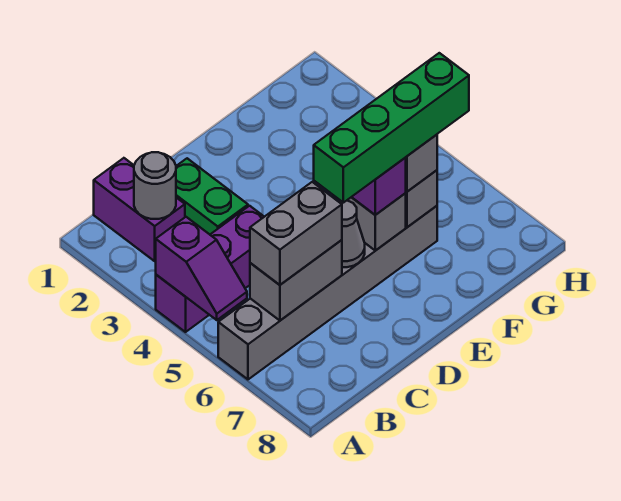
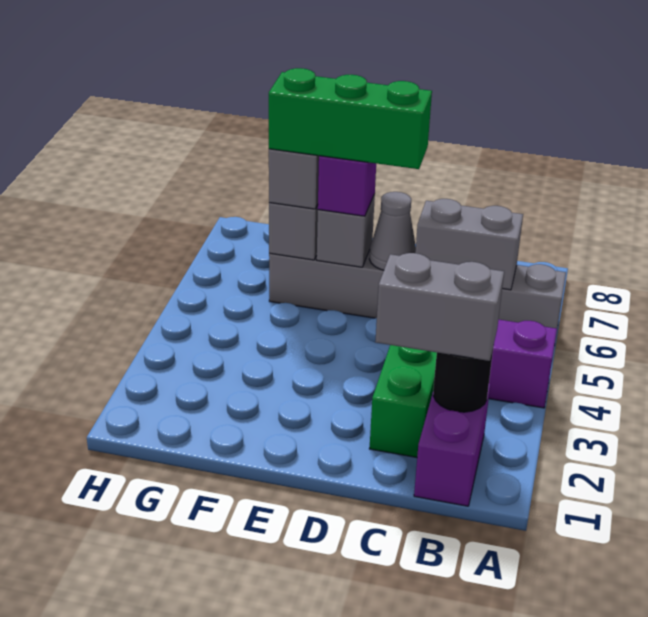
purple 1x2 slope [156,217,247,320] -> none
grey 1x1 round brick [134,152,176,219] -> black 1x1 round brick [433,350,493,412]
grey 1x2 brick [250,182,342,285] -> grey 1x2 brick moved to [375,253,504,361]
green 1x4 brick [314,53,469,203] -> green 1x3 brick [269,68,432,169]

